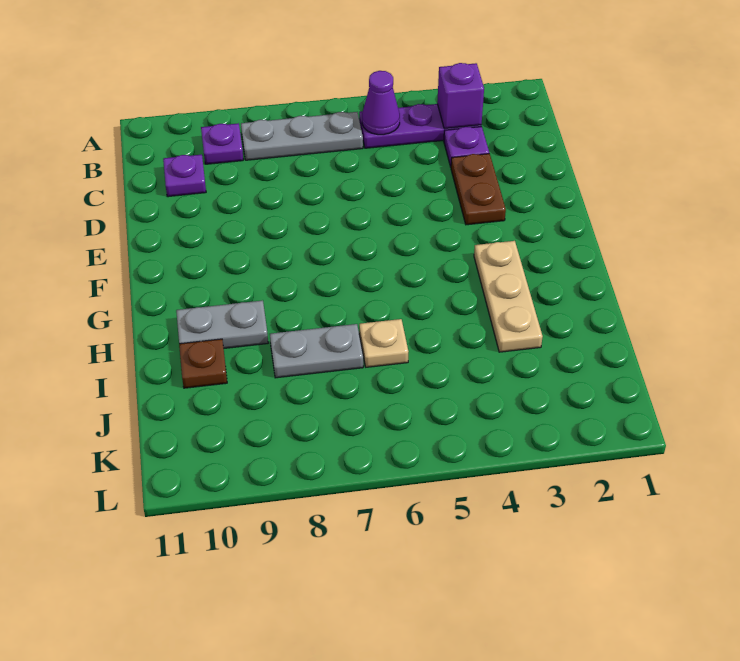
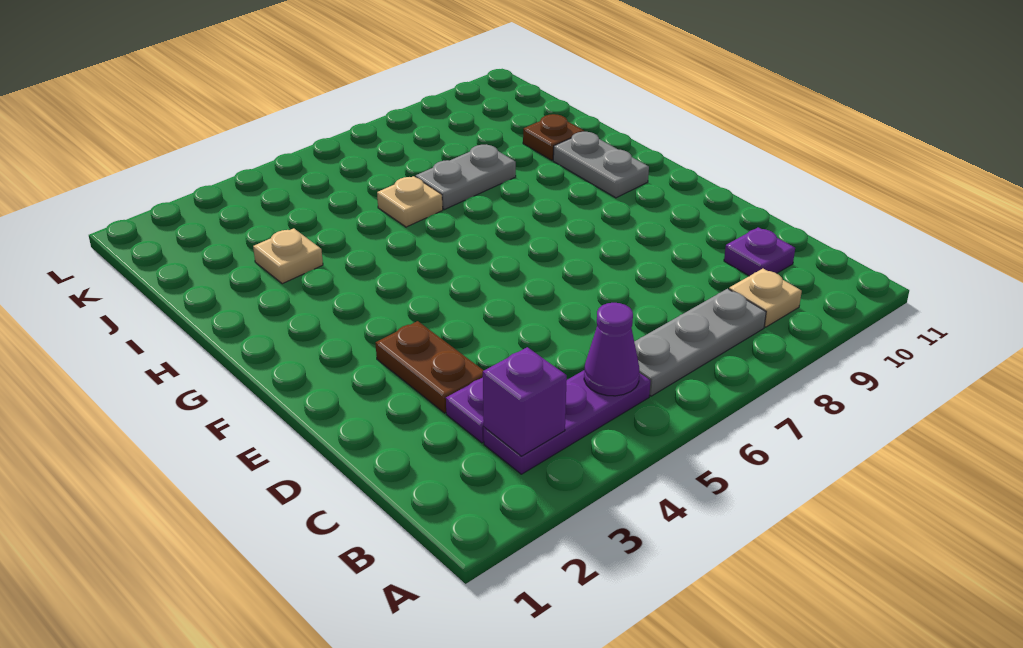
purple 1x1 plate [201,123,243,164] -> tan 1x1 plate [729,269,802,327]
tan 1x3 plate [474,241,543,352] -> tan 1x1 plate [253,228,323,284]
grey 1x2 plate [176,300,268,348] -> grey 1x2 plate turned to [553,132,649,198]

